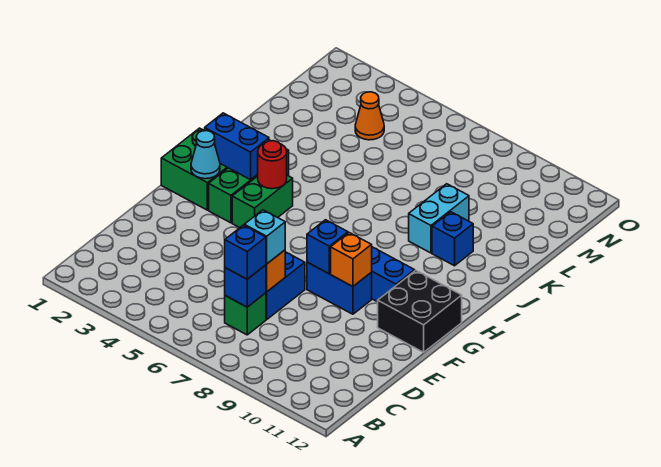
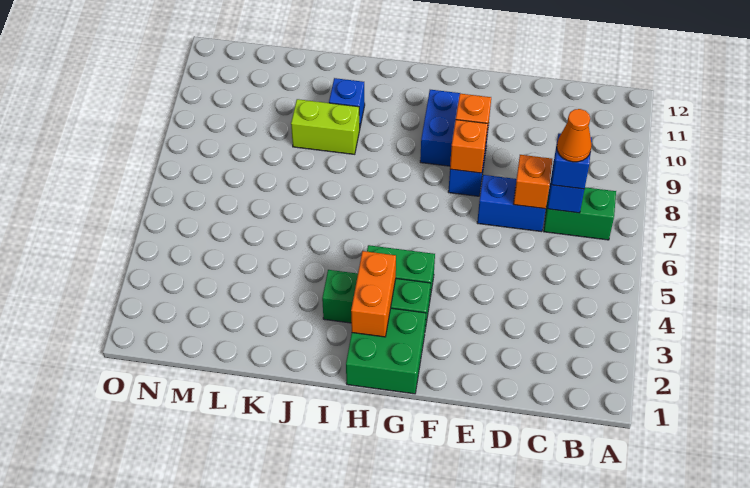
green 1x1 brick [225,293,266,335] -> green 1x2 brick [544,187,616,240]
cyan 1x1 brick [244,210,285,264] -> none
blue 1x1 brick [307,220,348,274] -> orange 1x1 brick [450,120,488,173]
black 2x2 brick [378,270,462,352] -> none
cyan 1x1 cone [191,131,220,179] -> none
blue 1x2 brick [205,113,269,180] -> orange 1x2 brick [351,251,396,337]
red 1x1 round brick [257,141,287,189] -> none
cyan 1x2 brick [409,184,469,253] -> lime 1x2 brick [291,99,360,154]
orange 1x1 cone [355,92,384,140] -> orange 1x1 cone moved to [557,109,592,162]

